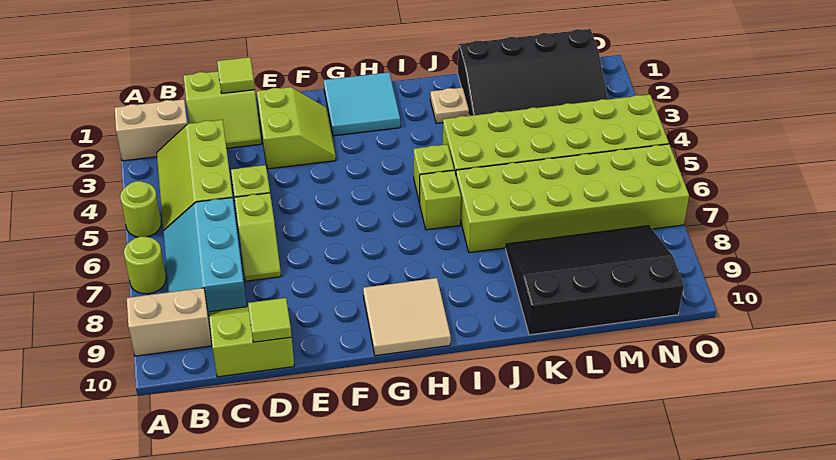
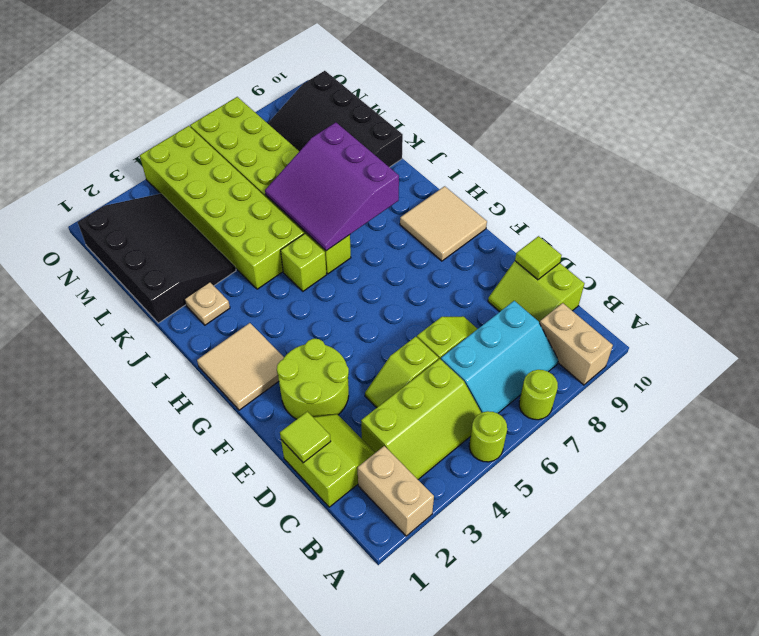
lime 2x2 slope [257,87,336,169] -> lime 2x2 round brick [277,339,349,419]
cyan 2x2 tile [324,72,400,136] -> tan 2x2 tile [197,323,284,410]
none -> purple 3x3 slope [265,122,399,251]

